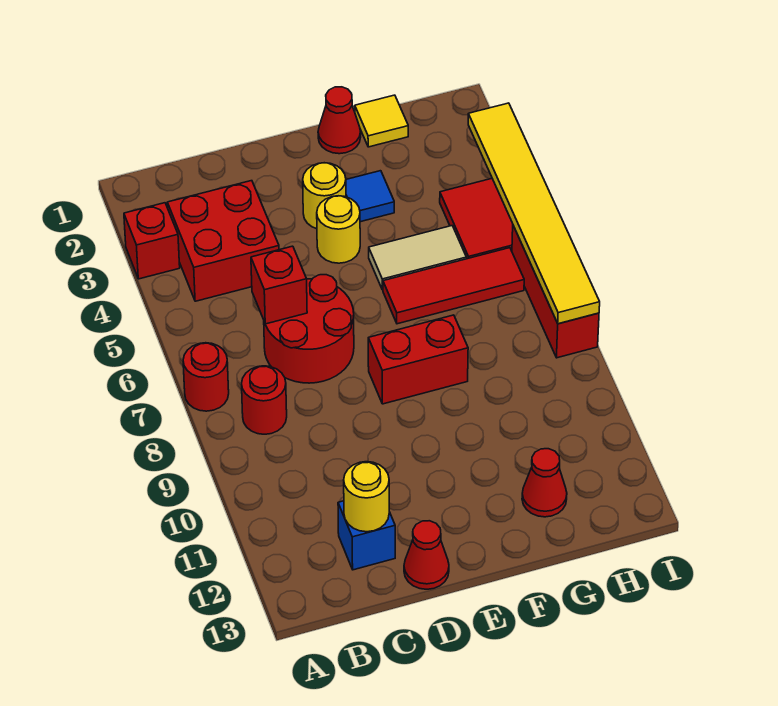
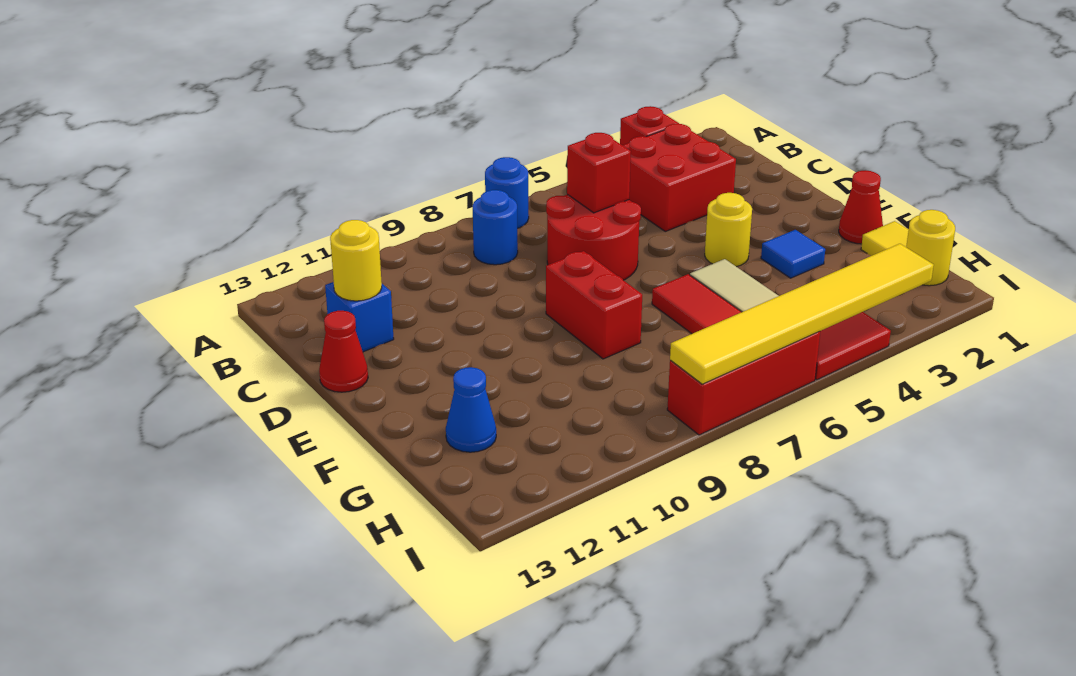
red 1x1 round brick [183,343,229,411] -> blue 1x1 round brick [485,157,529,228]
red 1x1 round brick [242,366,287,434] -> blue 1x1 round brick [473,190,518,265]
yellow 1x1 round brick [303,163,346,229] -> yellow 1x1 round brick moved to [906,210,955,286]
red 1x1 cone [522,449,567,517] -> blue 1x1 cone [446,367,496,452]

